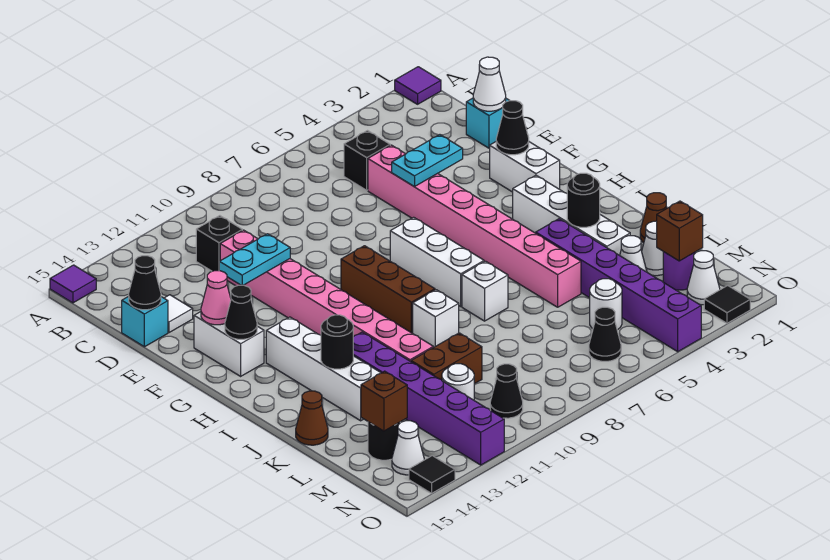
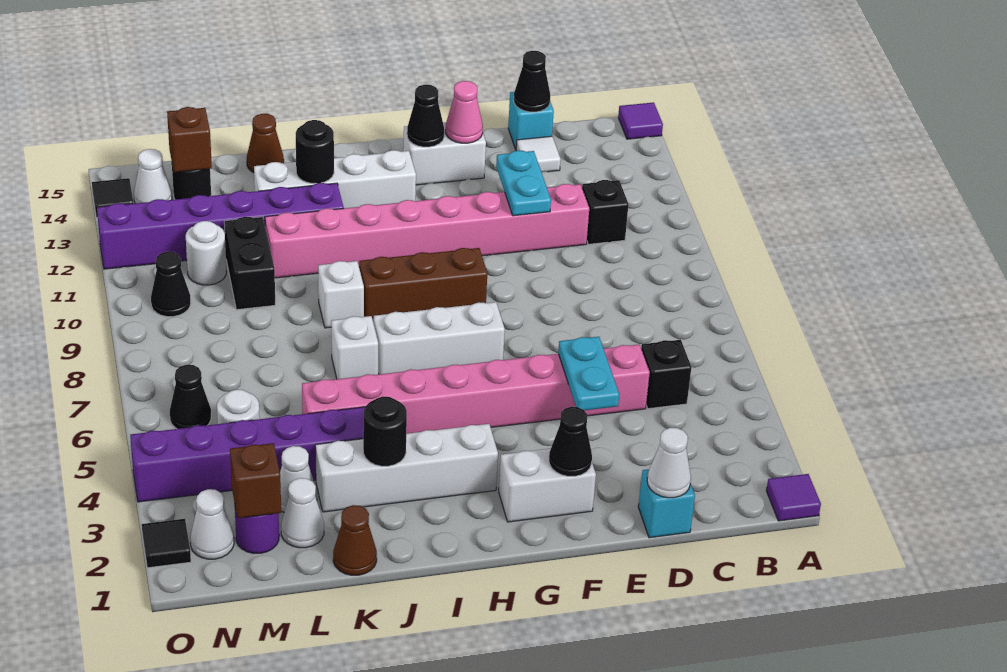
brown 1x2 brick [411,333,482,384] -> black 1x2 brick [224,217,275,310]

